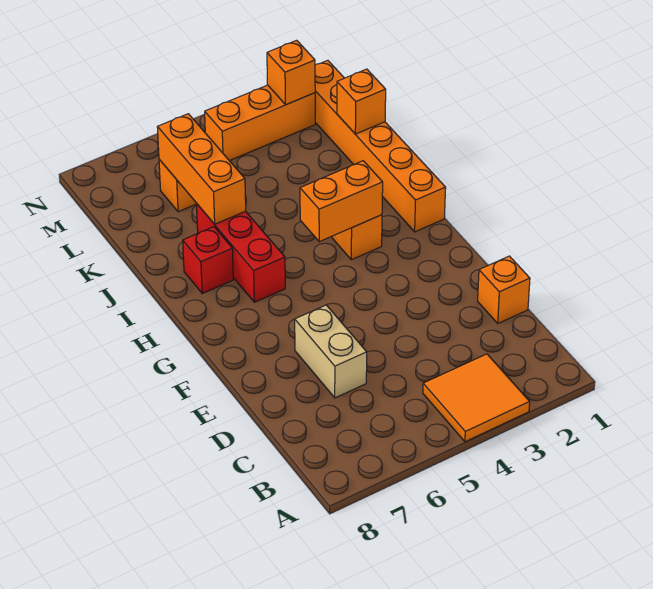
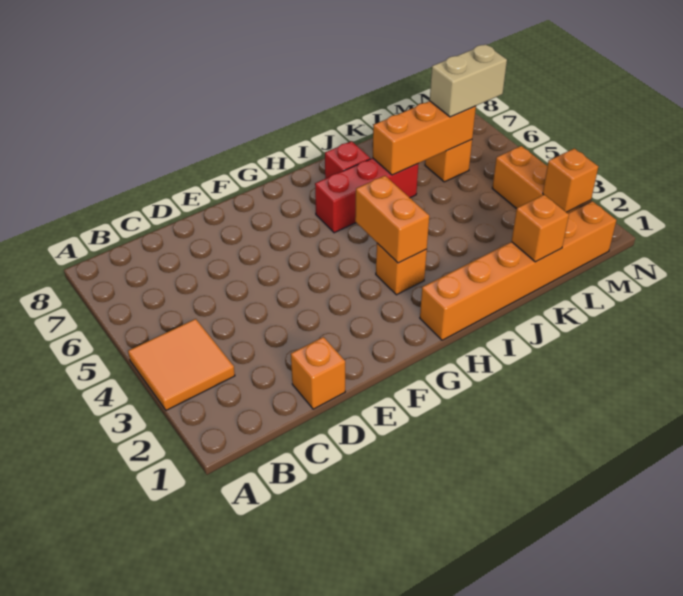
tan 1x2 brick [295,305,367,398] -> tan 1x2 brick moved to [430,44,507,117]

